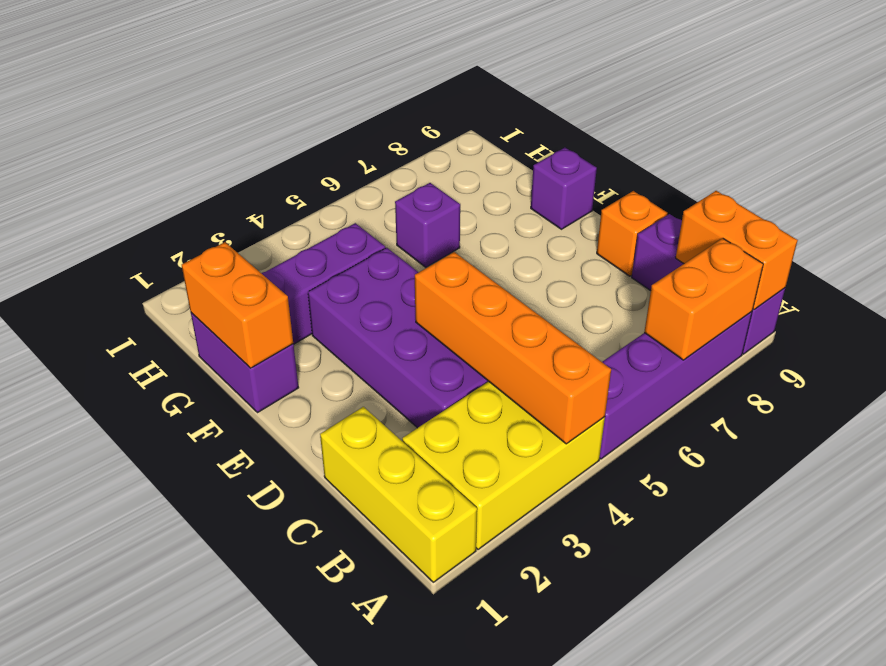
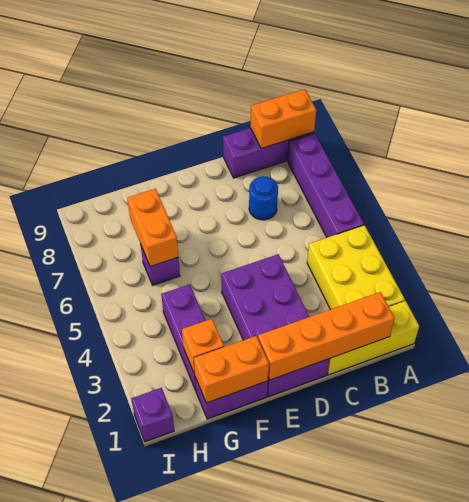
orange 1x4 brick [415,252,611,444] -> orange 1x4 brick moved to [258,292,395,380]
orange 1x2 brick [644,238,763,360] -> orange 1x2 brick moved to [127,189,178,267]
purple 2x4 brick [308,248,488,428] -> purple 2x4 brick turned to [221,254,329,397]
none -> blue 1x1 round brick [249,176,278,220]
orange 1x1 brick [597,191,668,276] -> orange 1x1 brick moved to [182,319,224,374]
purple 1x1 brick [531,148,597,229] -> purple 1x1 brick moved to [131,388,174,442]

